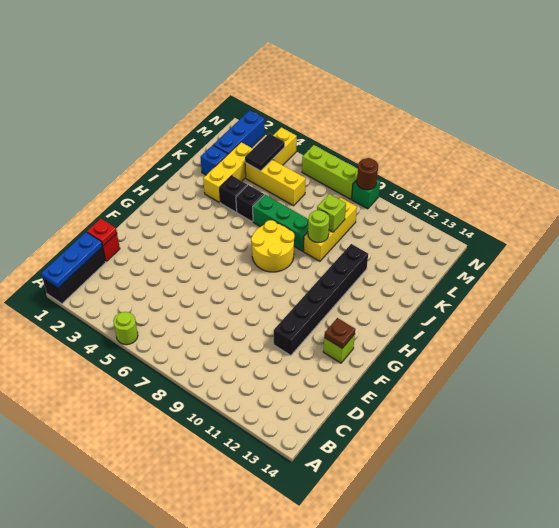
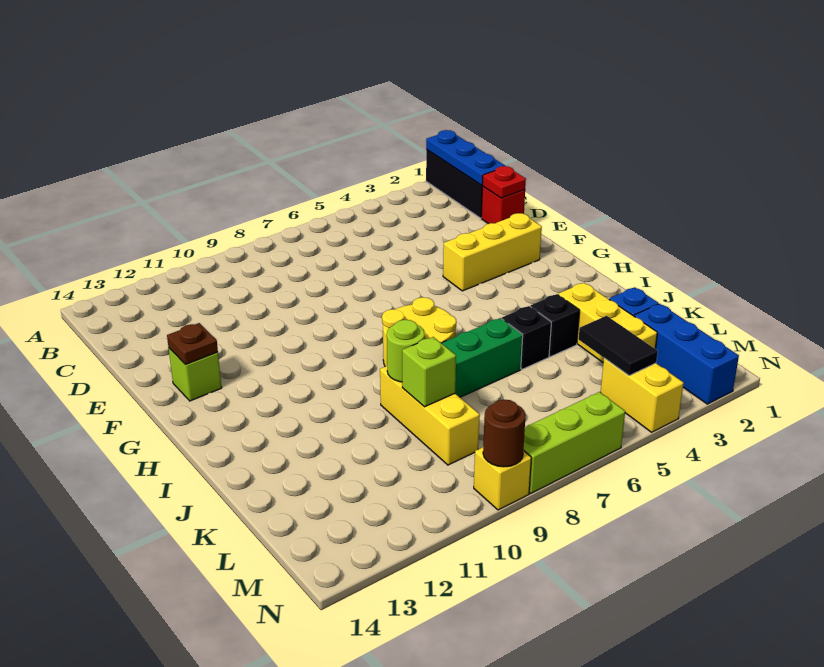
lime 1x1 round brick [113,312,138,345] -> none
black 1x6 brick [274,244,368,355] -> none
yellow 1x3 brick [245,160,306,206] -> yellow 1x3 brick moved to [443,213,542,291]
green 1x1 brick [352,179,380,209] -> yellow 1x1 brick [474,447,531,510]

